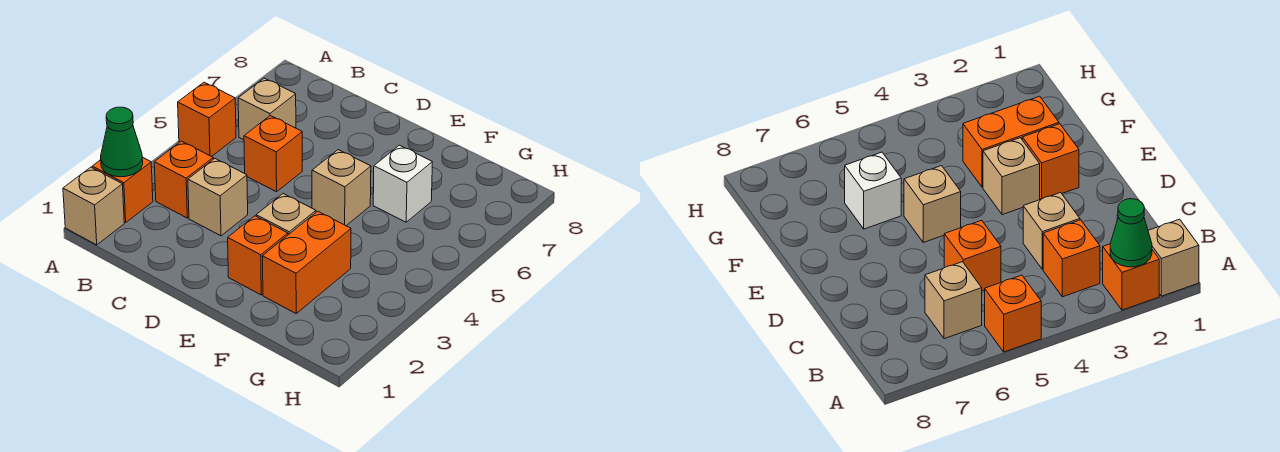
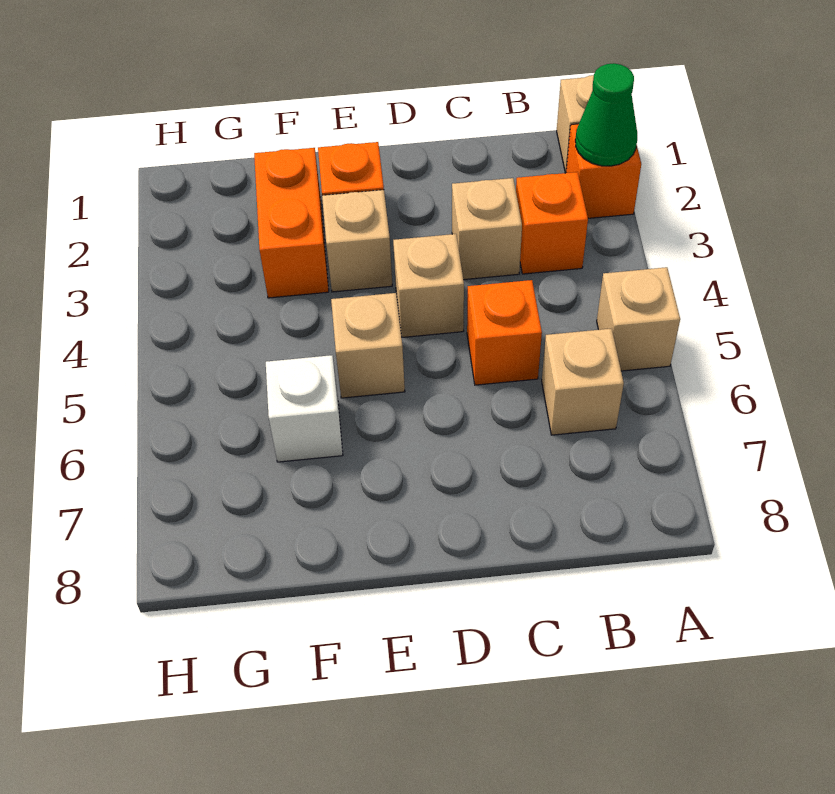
orange 1x1 brick [178,82,236,157] -> tan 1x1 brick [597,267,680,371]
none -> tan 1x1 brick [393,234,464,337]

